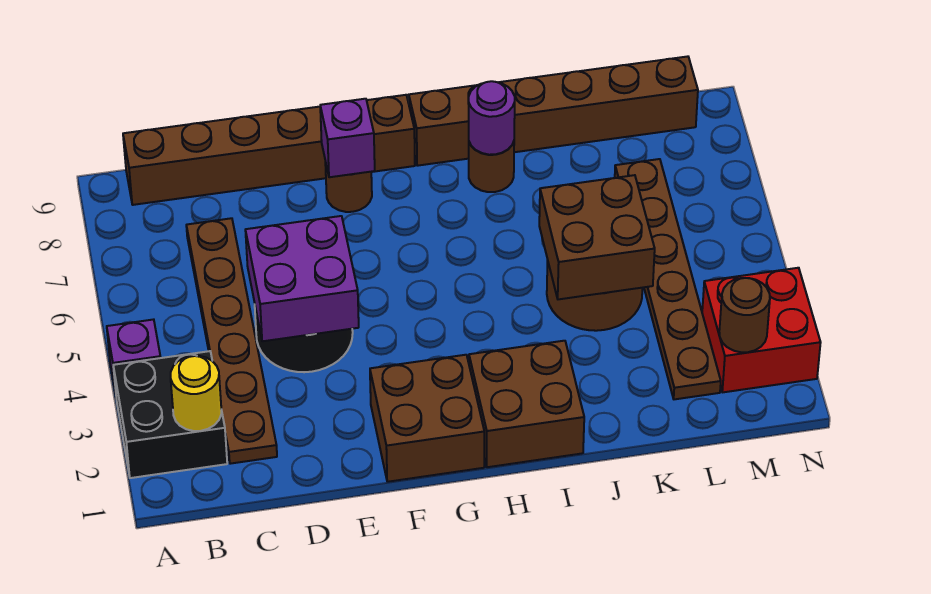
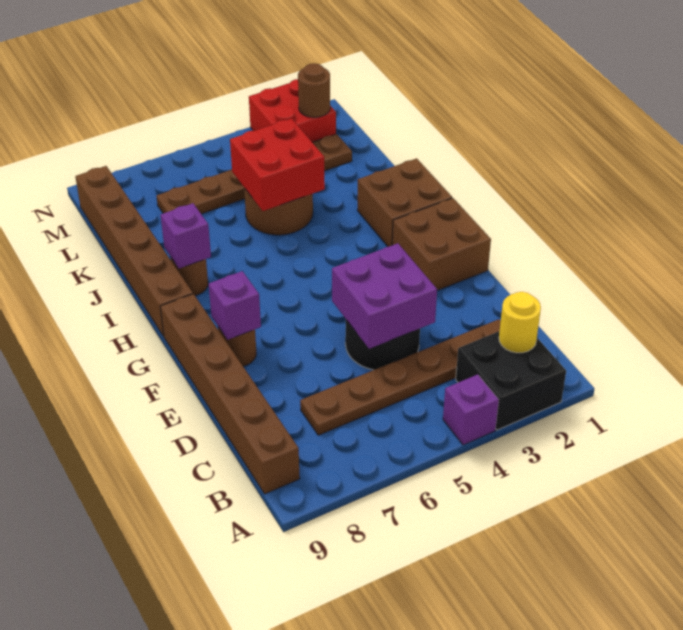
purple 1x1 round brick [469,81,515,155] -> purple 1x1 brick [161,203,211,268]
brown 2x2 brick [539,175,655,299] -> red 2x2 brick [230,119,325,211]

